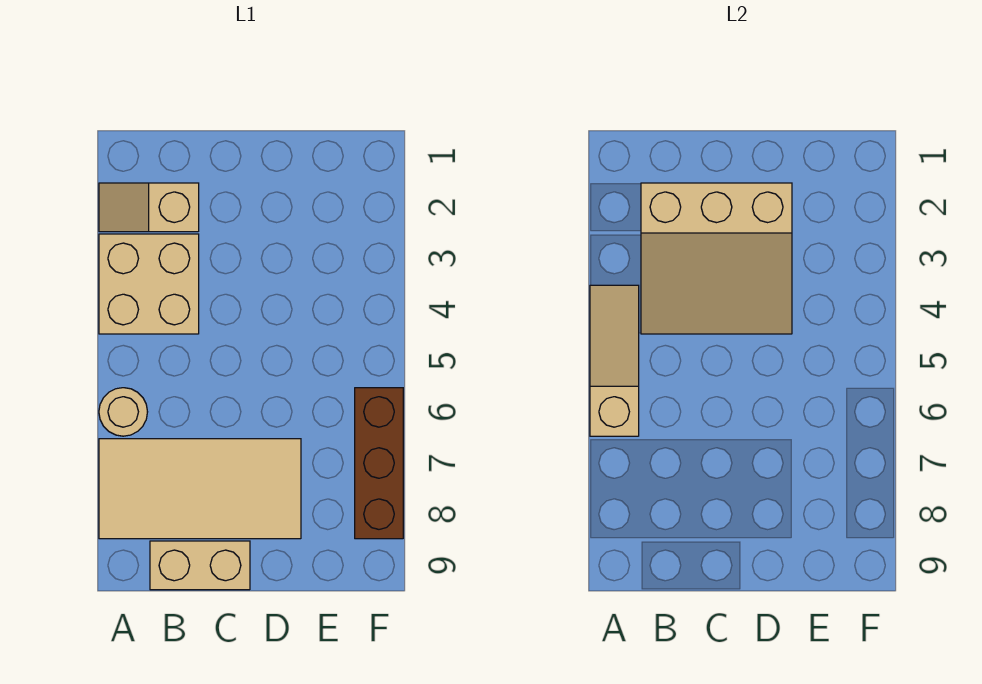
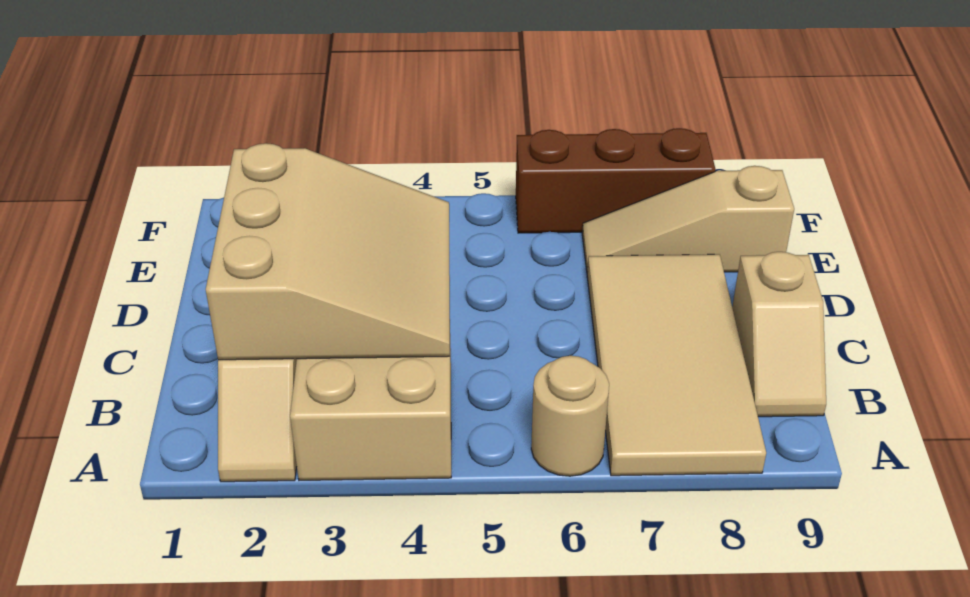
tan 1x3 slope [590,285,639,436] -> tan 1x3 slope moved to [582,166,794,272]
tan 1x2 brick [150,541,250,590] -> tan 1x2 slope [732,252,826,417]

